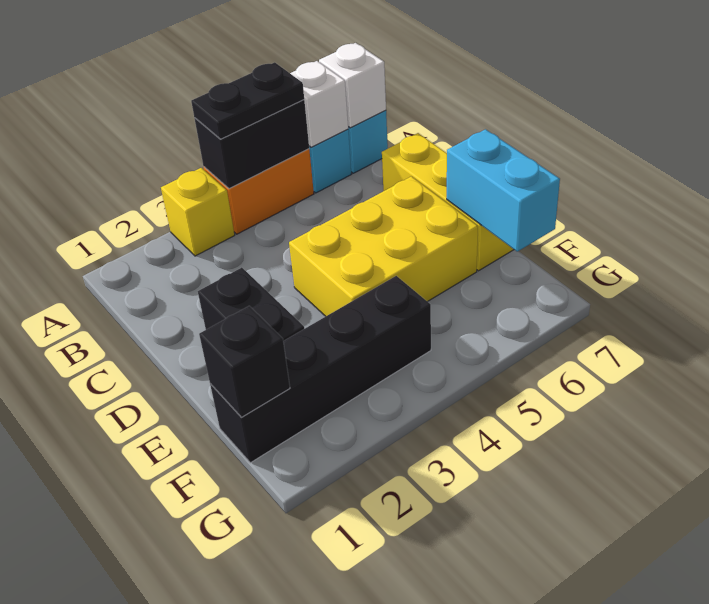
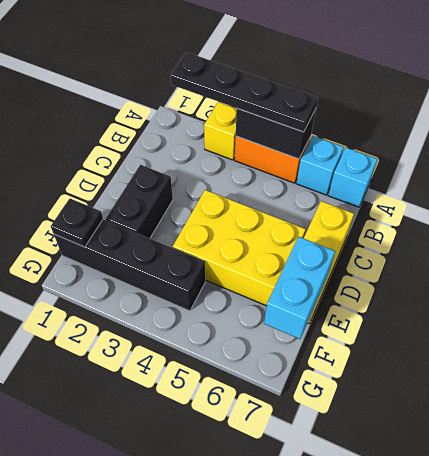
black 1x2 plate [191,62,304,139] -> black 1x4 plate [170,52,318,132]
white 1x1 brick [290,61,348,147] -> none
white 1x1 brick [319,43,386,128] -> none
black 1x1 brick [199,306,290,417] -> black 1x1 plate [51,199,103,247]

